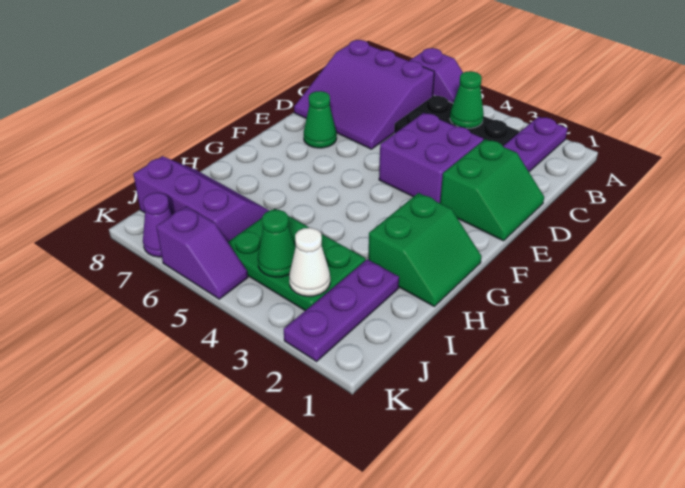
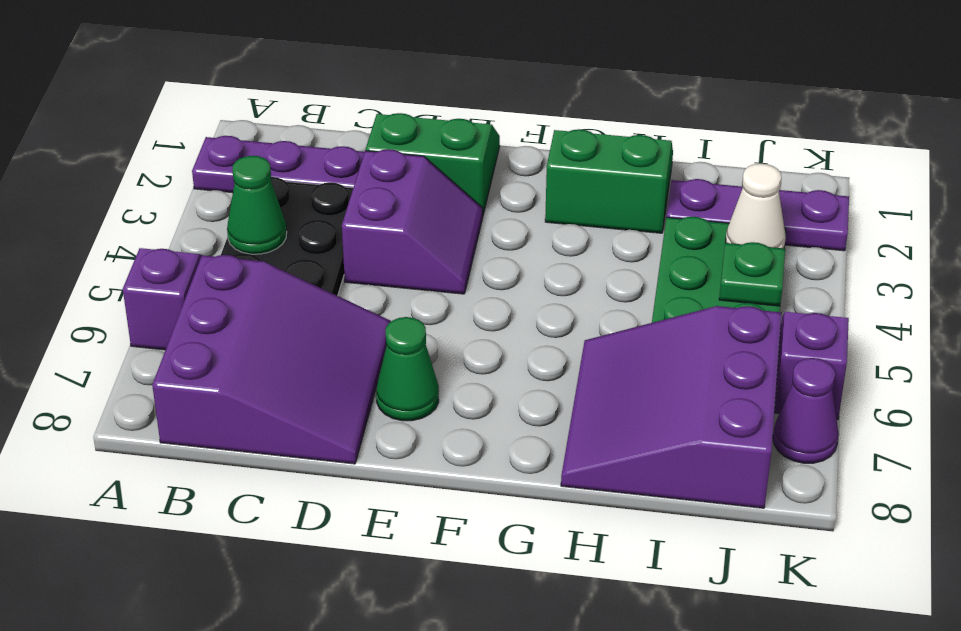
purple 2x2 brick [379,113,483,203] -> purple 2x2 slope [342,149,483,294]
purple 2x3 slope [133,156,269,242] -> purple 3x3 slope [561,306,782,508]
green 1x1 cone [258,209,295,277] -> green 1x1 plate [719,242,785,306]

